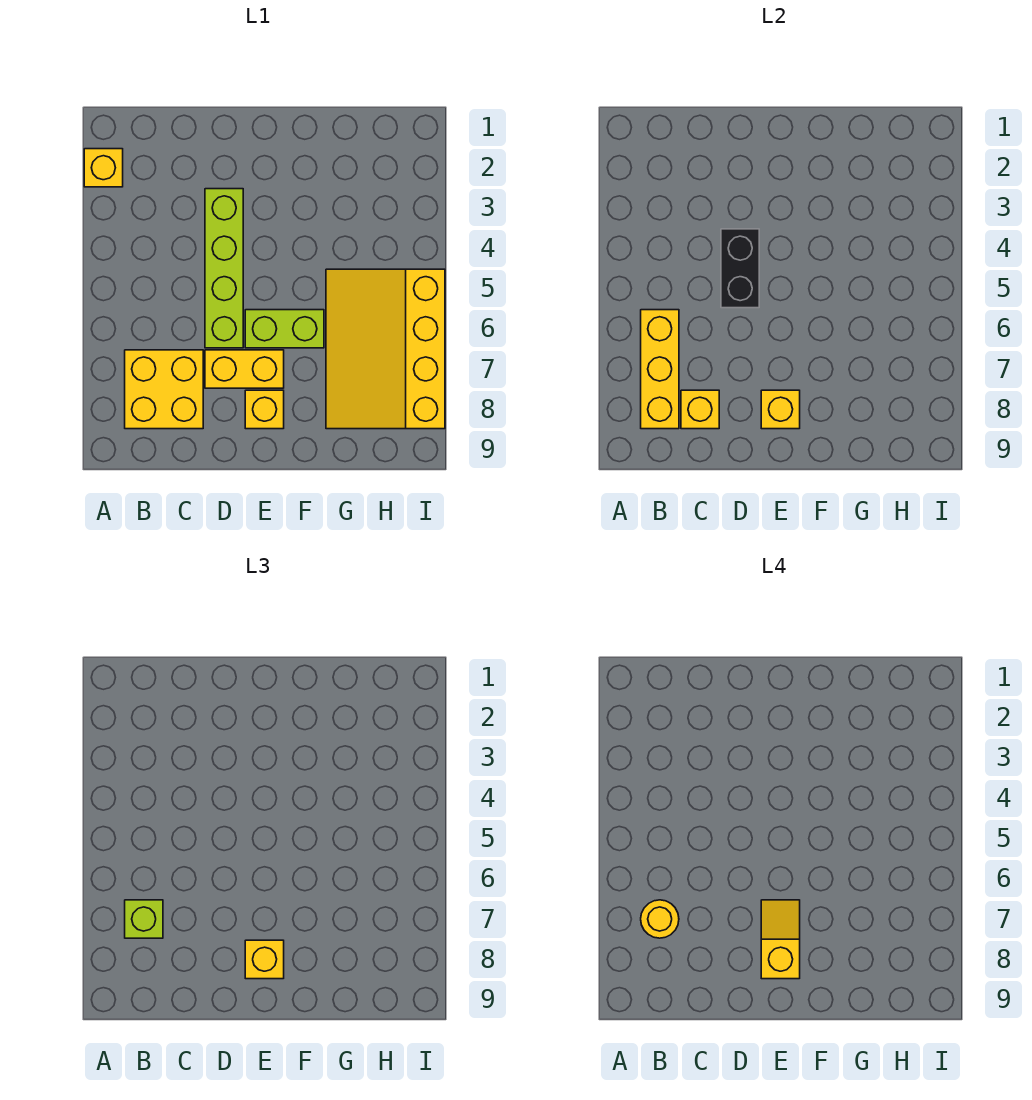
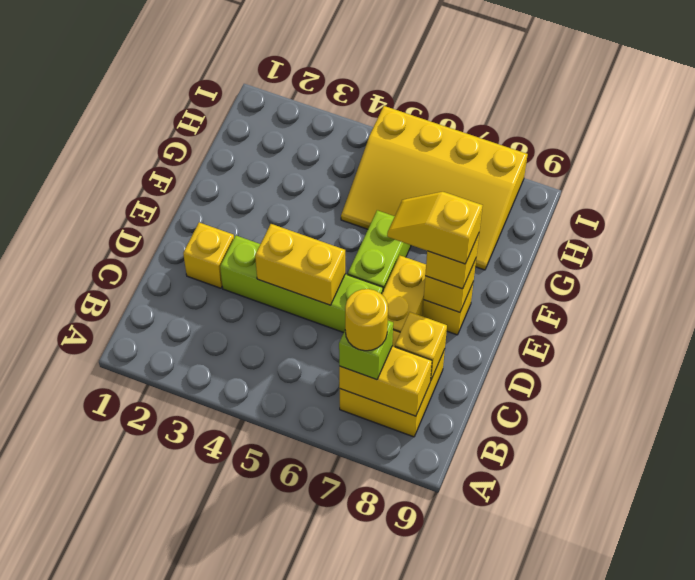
yellow 1x1 brick [84,149,123,187] -> yellow 1x1 brick moved to [183,222,234,288]
yellow 1x3 brick [641,310,679,429] -> yellow 1x2 brick [339,346,432,416]
black 1x2 brick [721,229,759,308] -> yellow 1x2 brick [255,224,345,305]

